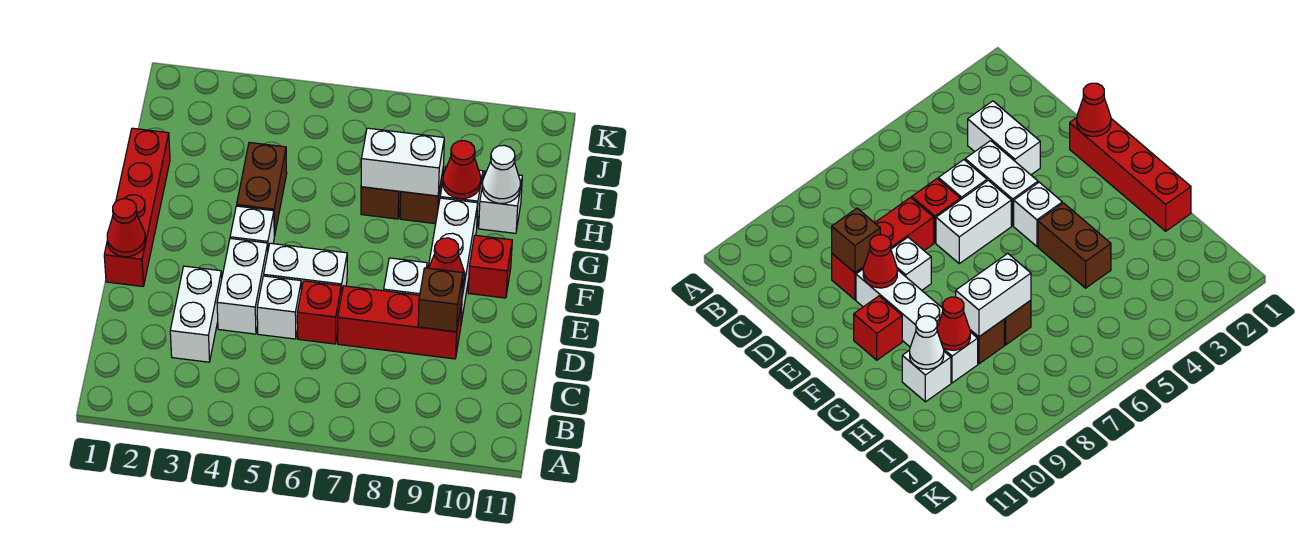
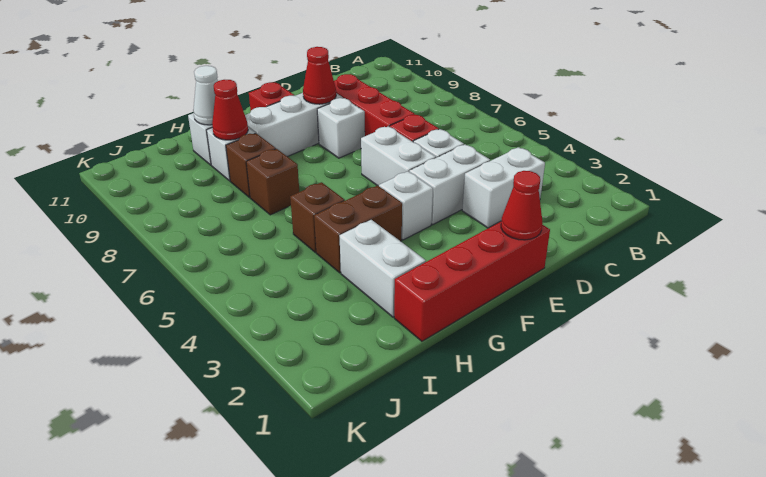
brown 1x1 brick [418,268,463,332] -> brown 1x1 brick moved to [290,182,345,252]
white 1x2 brick [361,128,444,196] -> white 1x2 brick moved to [339,220,426,317]

